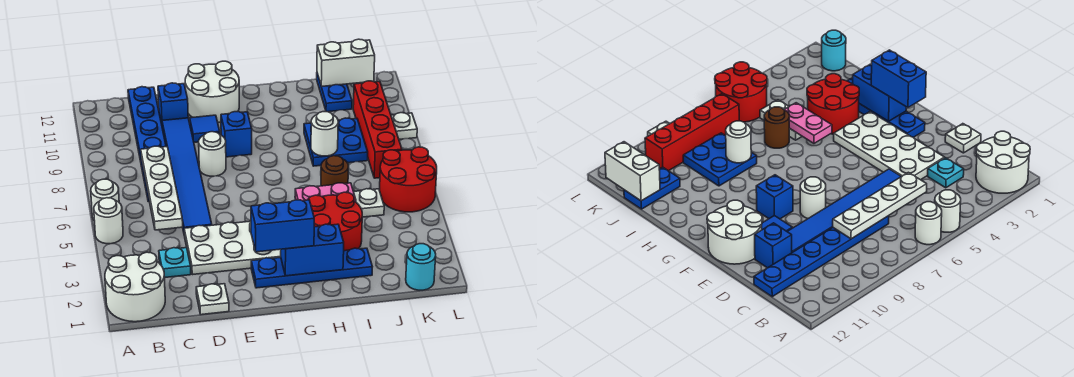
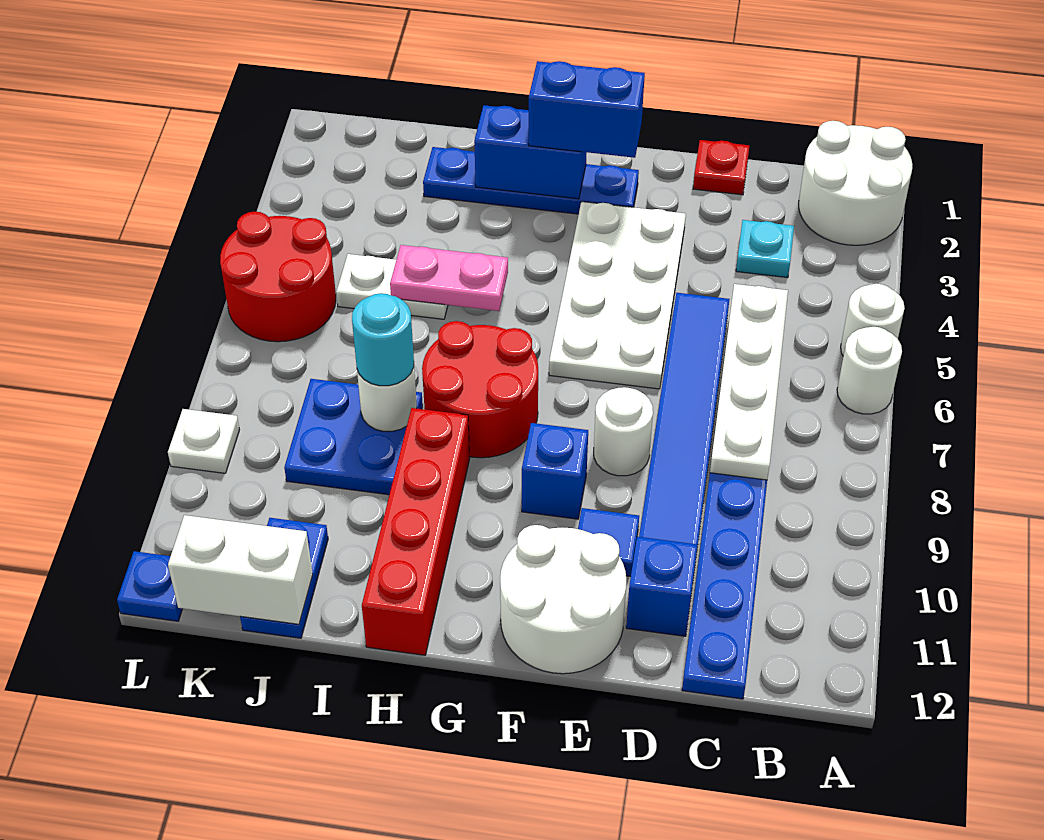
white 1x1 plate [196,284,229,315] -> red 1x1 plate [693,140,749,195]
white 2x4 plate [184,221,281,274] -> white 2x4 plate turned to [549,202,686,389]
red 2x2 round brick [308,192,362,251] -> red 2x2 round brick moved to [422,321,538,458]
brown 1x1 round brick [321,156,348,186] -> none
cyan 1x1 round brick [406,244,436,290] -> cyan 1x1 round brick moved to [352,293,414,386]
red 1x4 brick [353,81,402,178] -> red 1x4 brick moved to [362,408,470,655]
none -> blue 1x1 plate [117,551,183,621]

